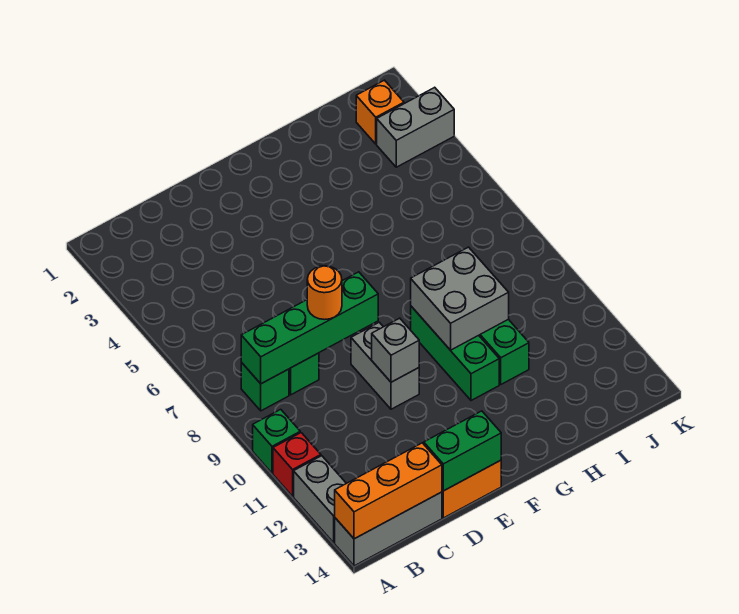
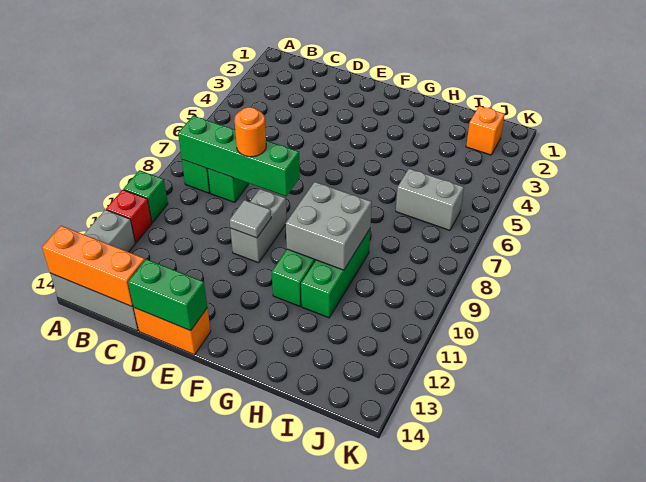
grey 1x1 brick [372,318,419,382] -> grey 1x1 tile [230,200,271,238]
grey 1x2 brick [377,87,454,167] -> grey 1x2 brick moved to [396,169,464,230]

